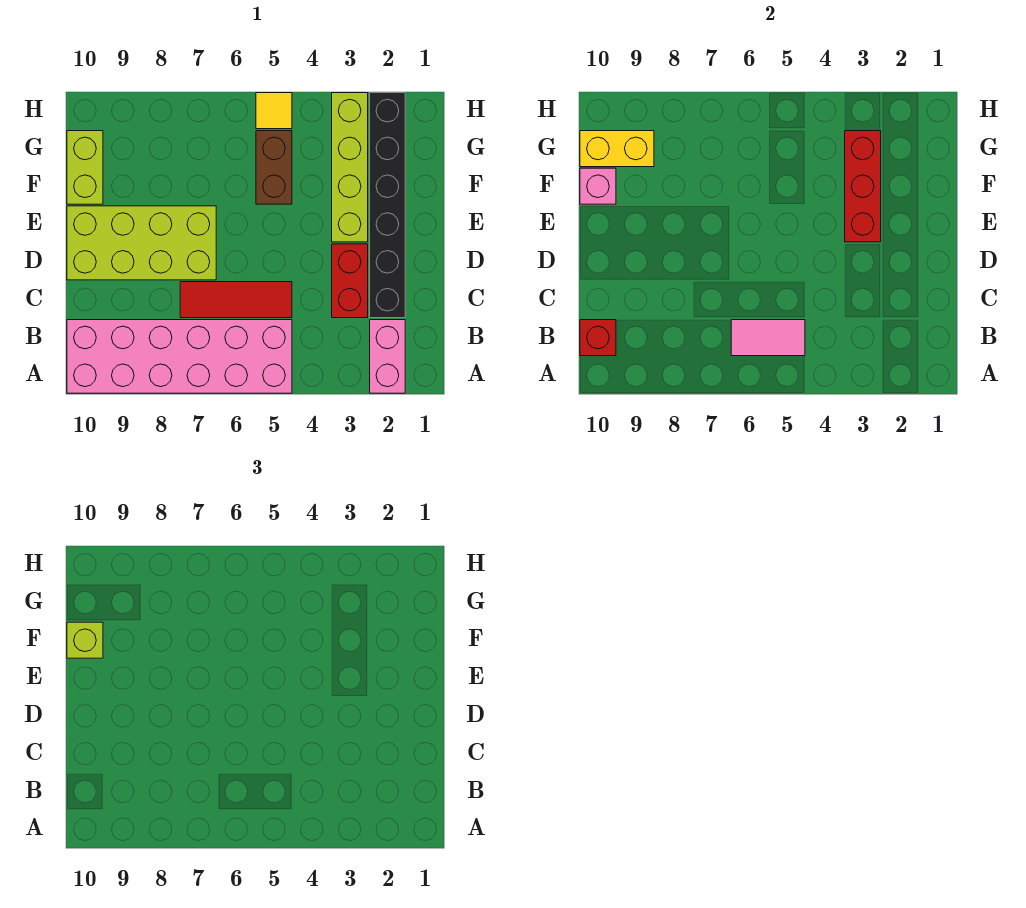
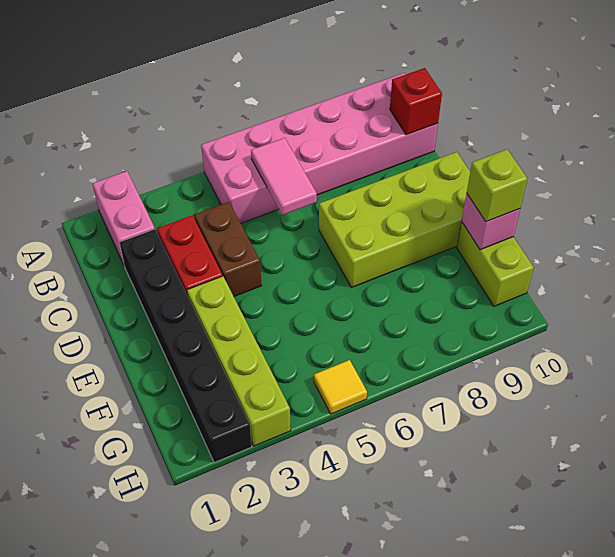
pink 1x2 tile [731,320,805,356] -> pink 1x2 tile turned to [251,138,317,215]
red 1x3 tile [180,282,292,318] -> none
red 1x3 brick [845,131,881,242] -> none
brown 1x2 brick [256,131,292,204] -> brown 1x2 brick moved to [194,202,261,296]
yellow 1x2 brick [580,131,654,167] -> none

